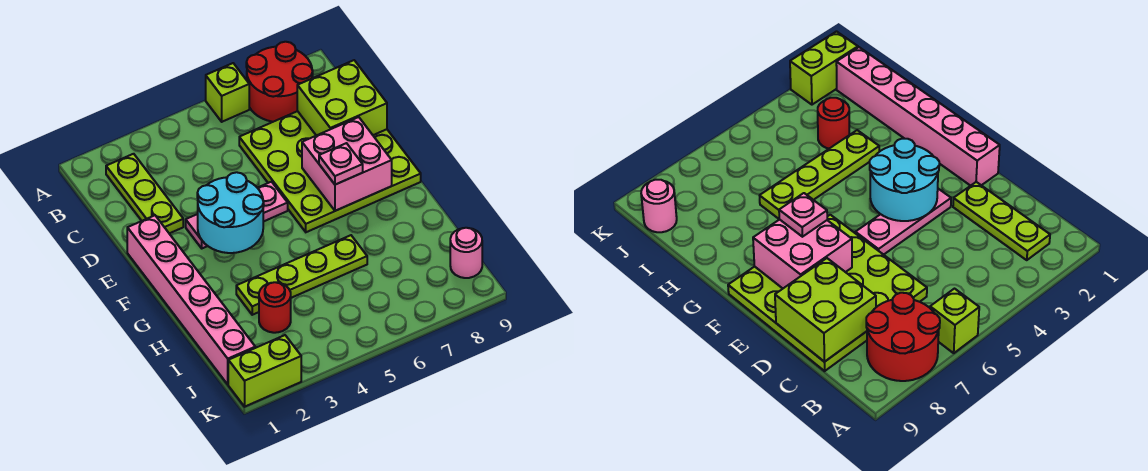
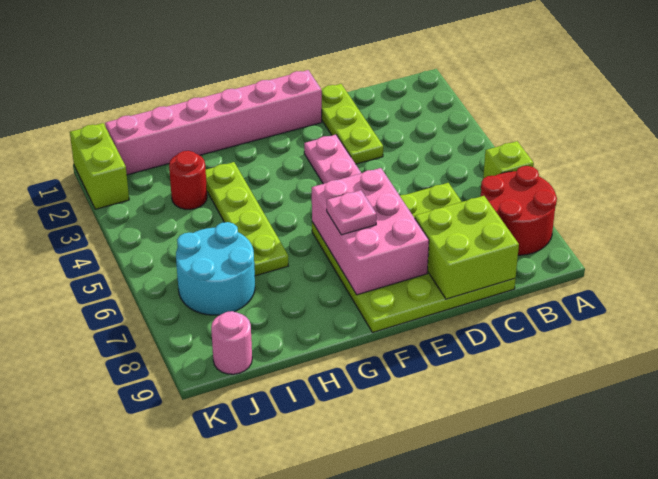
lime 1x3 plate [106,154,183,233] -> lime 1x3 plate turned to [321,84,383,164]
cyan 2x2 round brick [197,172,264,253] -> cyan 2x2 round brick moved to [176,222,255,315]
pink 2x2 brick [302,117,392,211] -> pink 2x3 brick [312,168,429,295]

